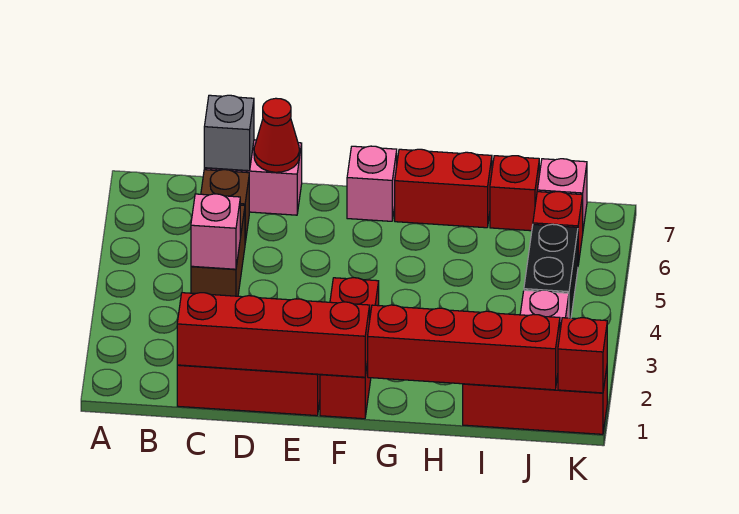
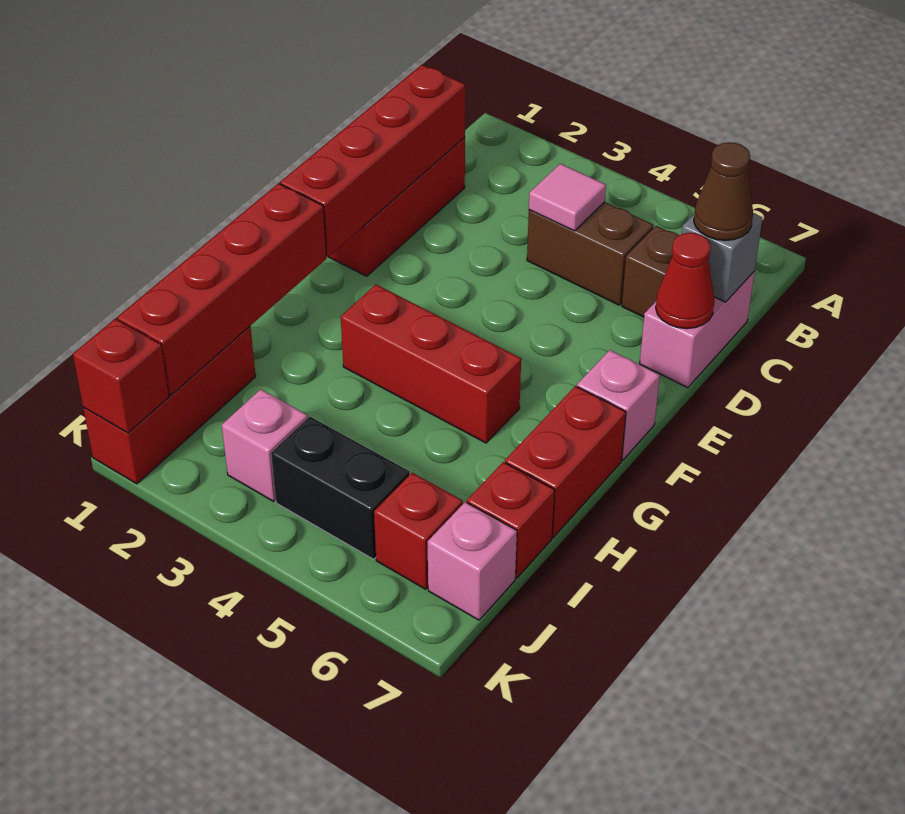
pink 1x1 brick [191,194,240,269] -> pink 1x1 tile [529,164,606,231]
none -> brown 1x1 cone [694,142,753,241]
red 1x3 brick [320,278,379,419] -> red 1x3 brick moved to [341,285,521,443]

